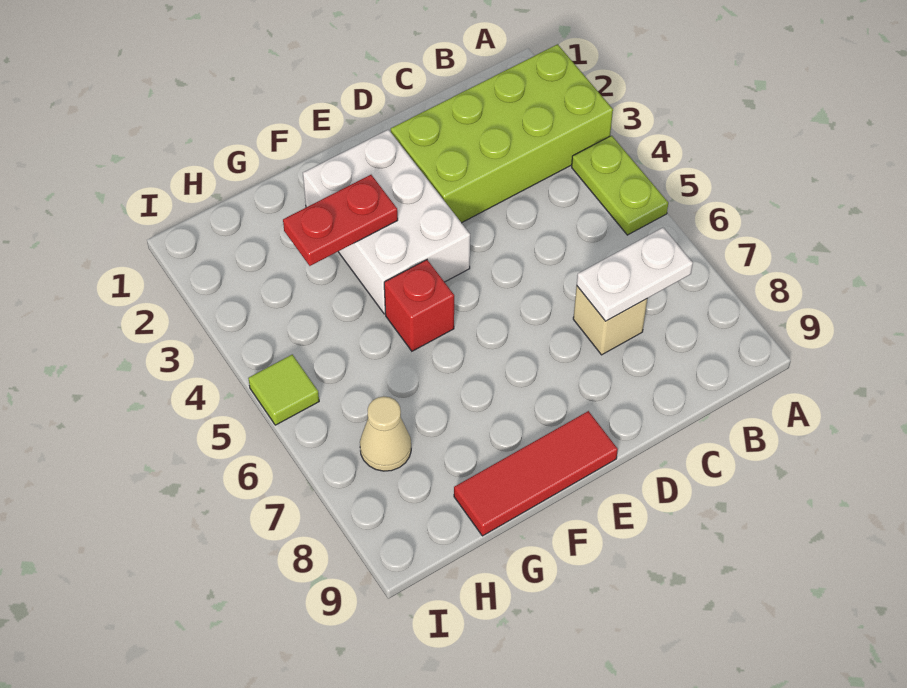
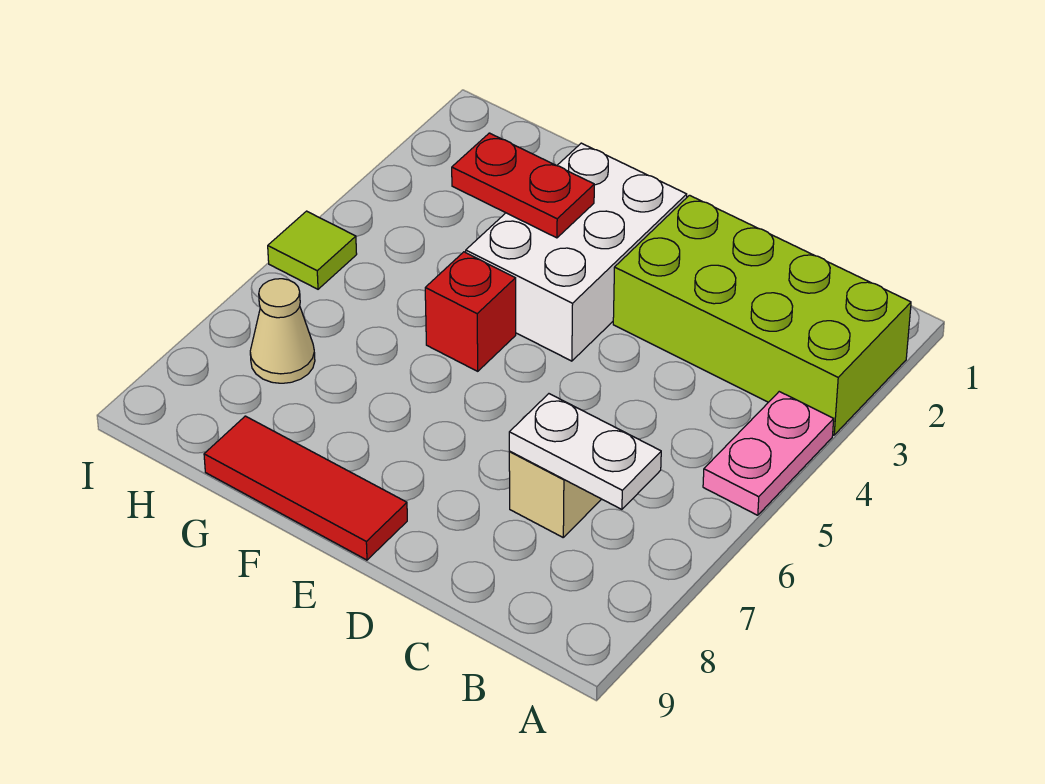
lime 1x2 plate [572,136,668,235] -> pink 1x2 plate [703,392,834,515]

